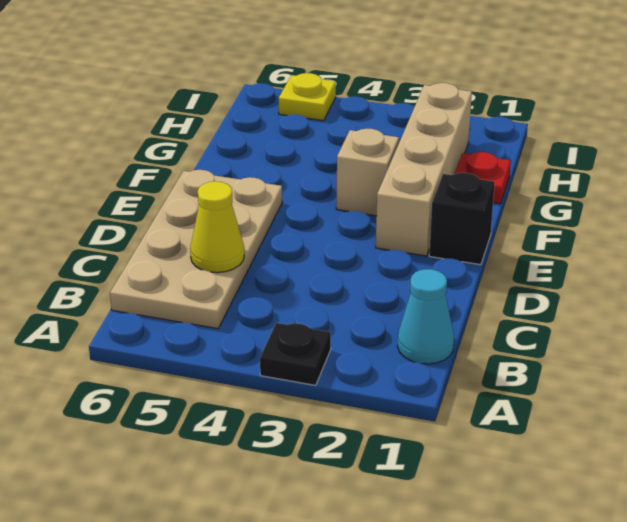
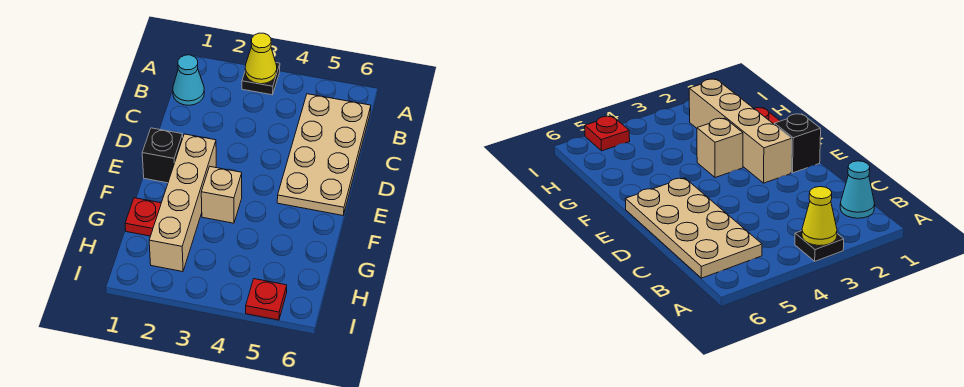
yellow 1x1 cone [190,181,244,273] -> yellow 1x1 cone moved to [245,33,277,84]
yellow 1x1 plate [279,73,336,121] -> red 1x1 plate [246,279,287,320]

